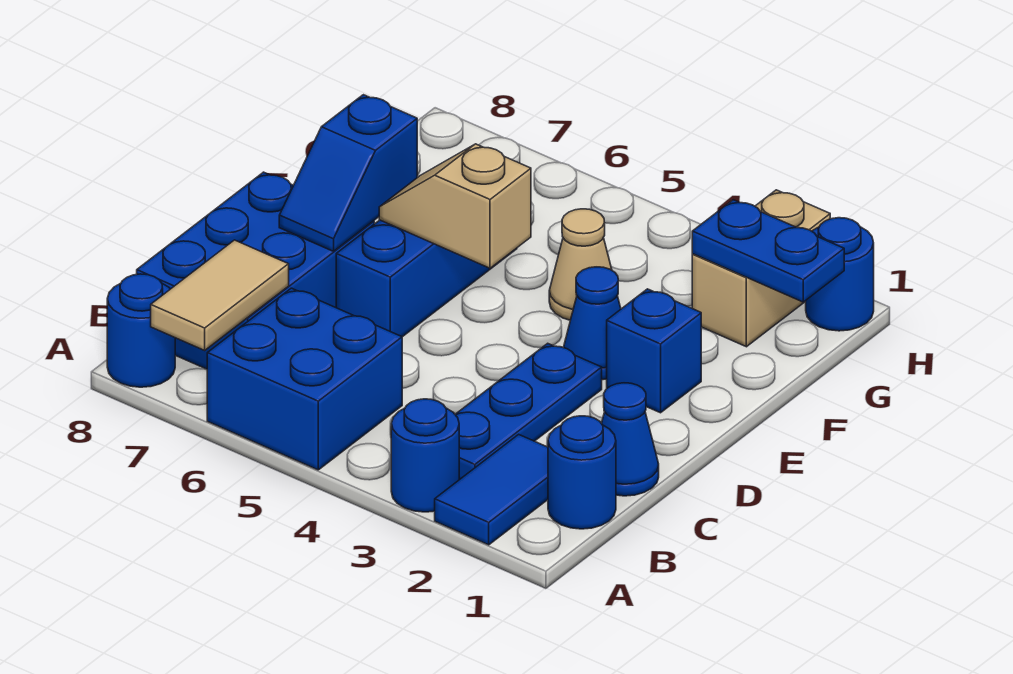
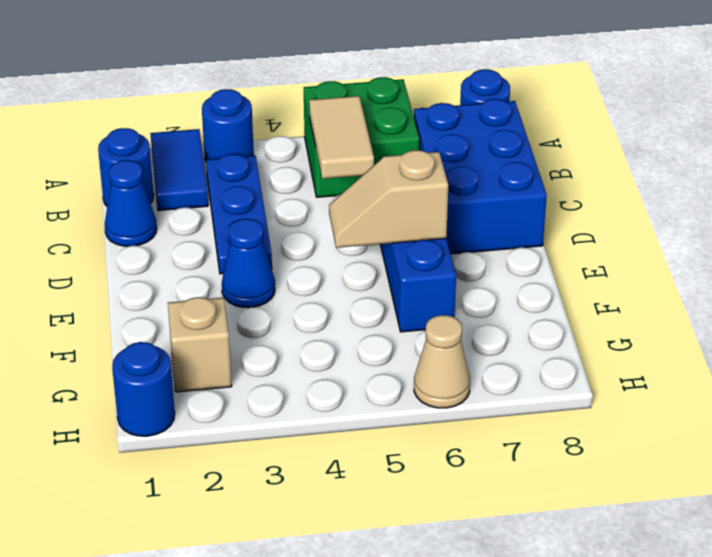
blue 2x2 brick [207,288,402,470] -> green 2x2 brick [304,77,419,197]
tan 1x2 tile [151,240,289,350] -> tan 1x2 tile moved to [309,96,374,179]
blue 1x2 slope [279,95,417,251] -> none
blue 1x1 brick [607,289,701,413] -> none
tan 1x2 slope [379,144,531,268] -> tan 1x2 slope turned to [329,150,448,248]
tan 1x1 cone [549,209,612,320] -> tan 1x1 cone moved to [414,315,470,408]
blue 1x2 plate [692,200,844,302] -> none
tan 1x2 brick [692,190,830,347] -> tan 1x1 brick [168,297,232,392]

